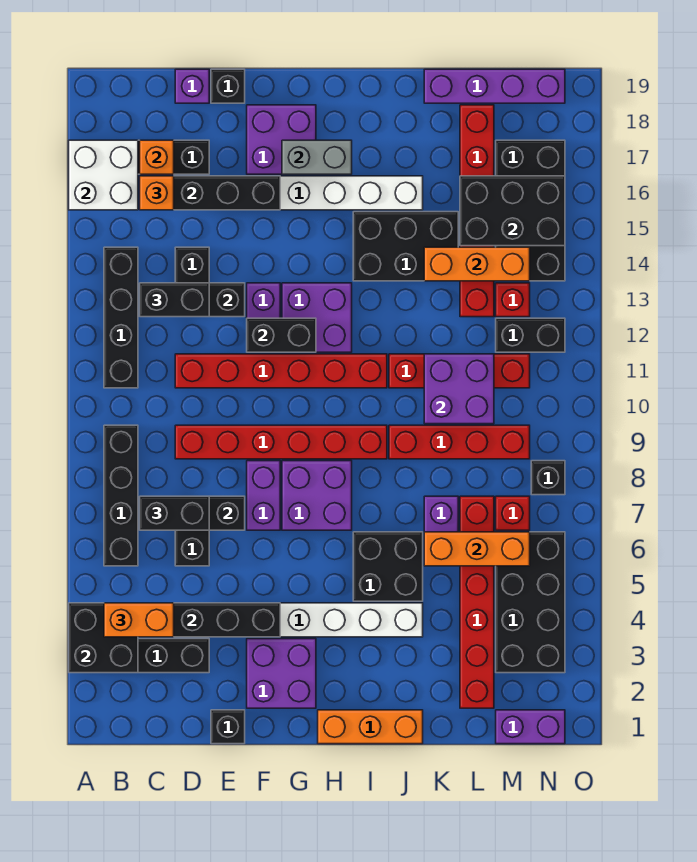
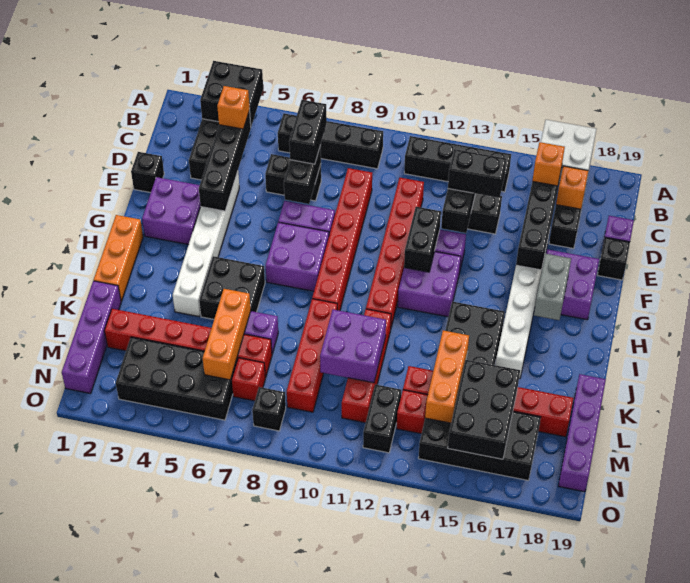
orange 1x2 brick [104,603,174,637] -> orange 1x1 brick [217,86,250,129]
black 1x2 brick [140,283,209,317] -> black 1x2 brick turned to [448,149,506,198]
purple 1x2 brick [496,710,565,744] -> purple 1x4 brick [62,281,121,394]

